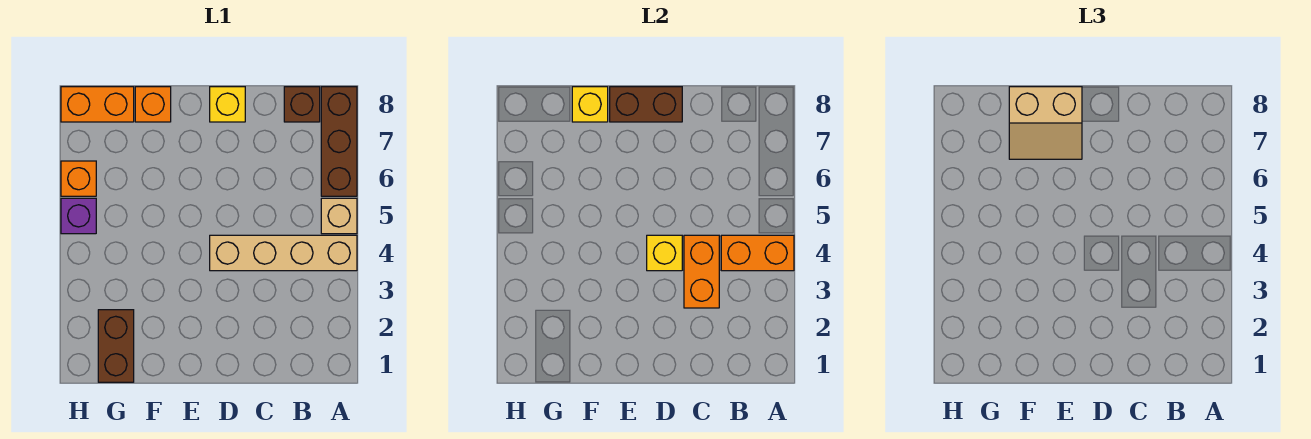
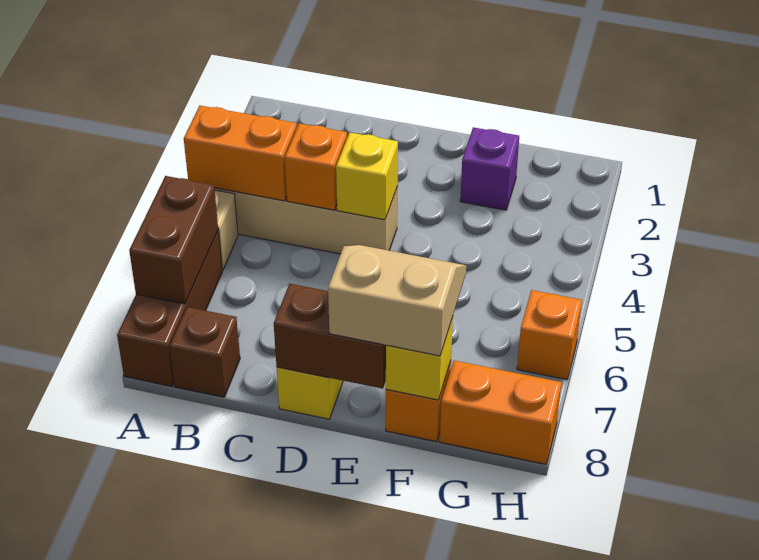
orange 1x2 brick [684,235,719,308] -> orange 1x1 brick [285,123,347,210]
brown 1x2 brick [98,310,134,382] -> brown 1x2 brick moved to [129,176,218,304]
purple 1x1 brick [61,198,96,234] -> purple 1x1 brick moved to [460,127,519,210]

